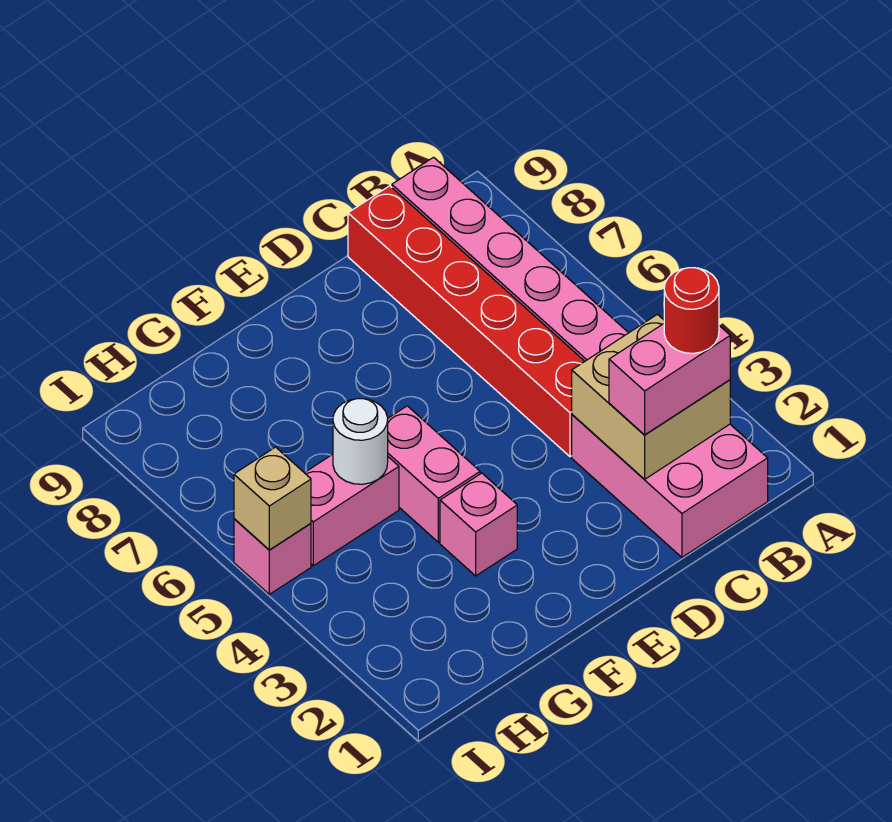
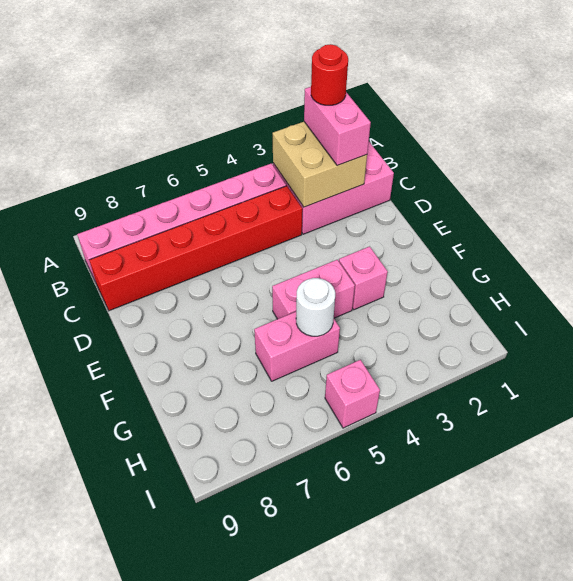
pink 1x2 brick [305,454,399,566] -> pink 1x2 brick turned to [254,312,340,381]
tan 1x1 brick [234,447,311,550] -> none

